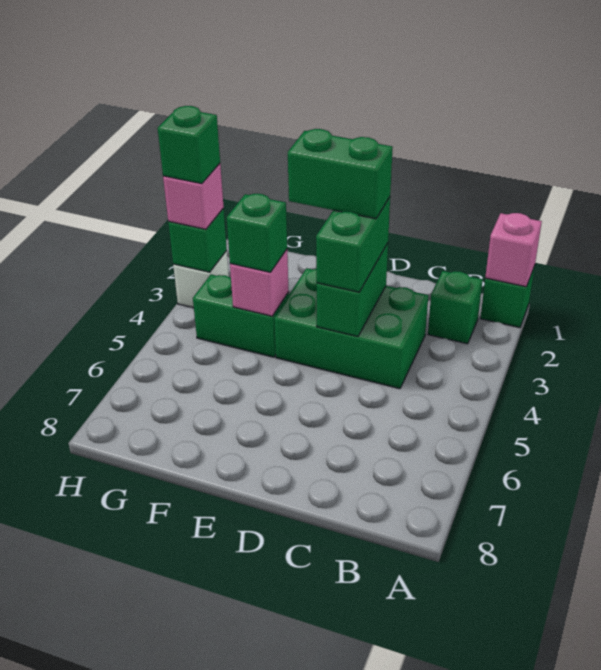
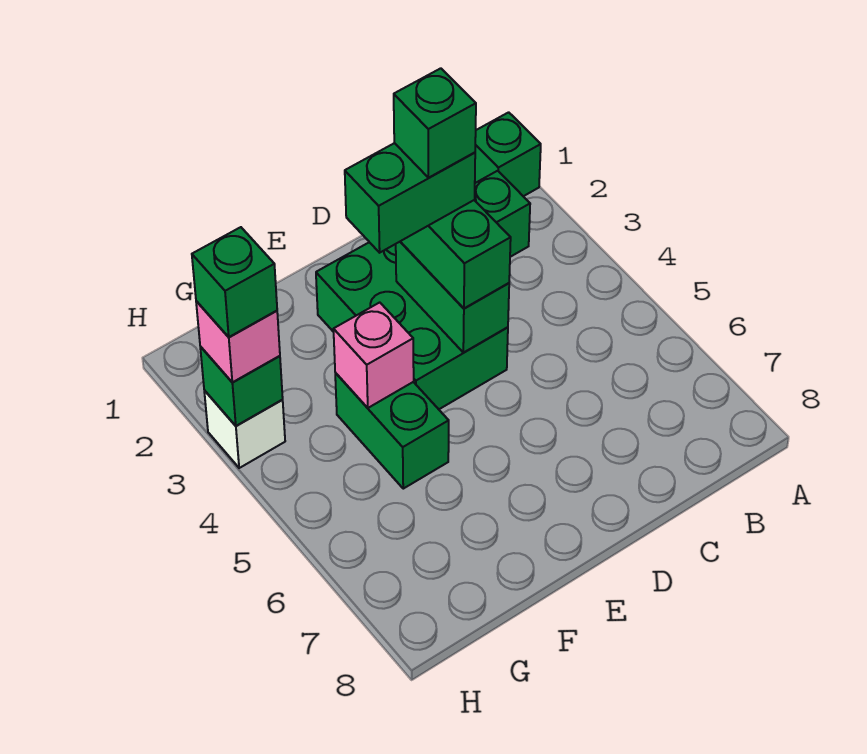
pink 1x1 brick [485,213,542,287] -> none
green 2x3 brick [274,268,428,389] -> green 2x3 brick turned to [316,242,508,409]
green 1x2 brick [193,275,289,357] -> green 1x2 brick turned to [335,373,449,489]
green 1x1 brick [227,194,287,272] -> green 1x1 brick moved to [394,68,476,178]

